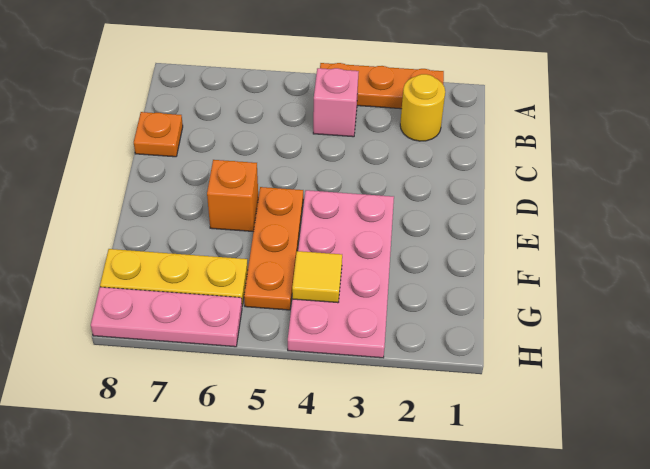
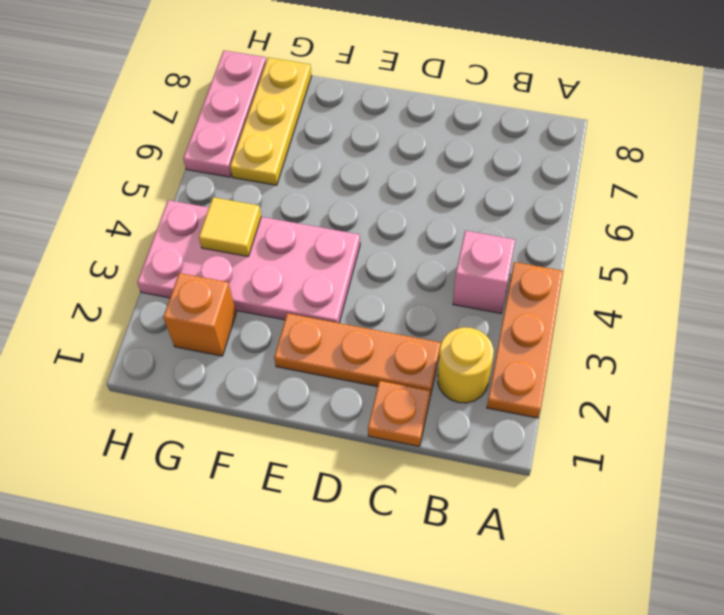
orange 1x1 plate [134,112,183,157] -> orange 1x1 plate moved to [368,381,430,447]
orange 1x3 plate [244,187,303,310] -> orange 1x3 plate moved to [274,313,441,396]
orange 1x1 brick [207,160,258,232] -> orange 1x1 brick moved to [163,273,236,356]

